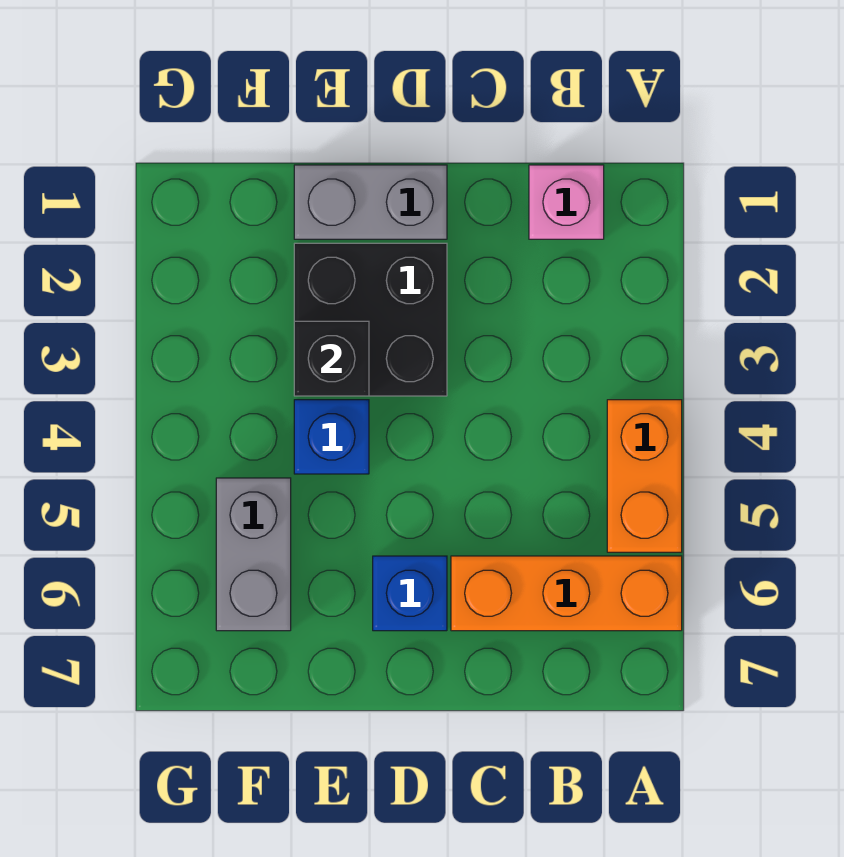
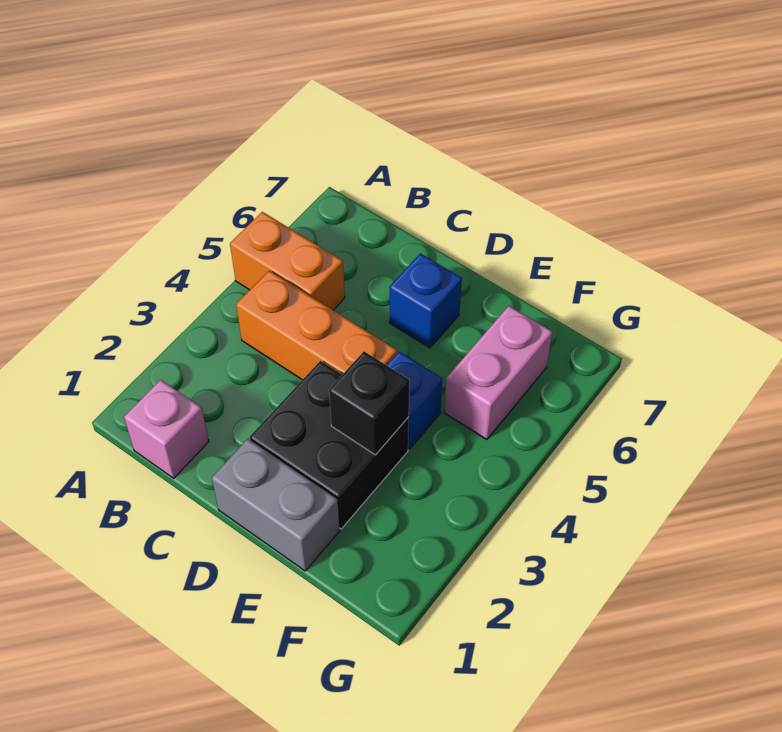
orange 1x2 brick [607,400,682,552] -> orange 1x2 brick turned to [230,212,345,310]
orange 1x3 brick [451,556,682,631] -> orange 1x3 brick moved to [236,271,397,380]
grey 1x2 brick [216,478,291,631] -> pink 1x2 brick [444,306,552,440]

